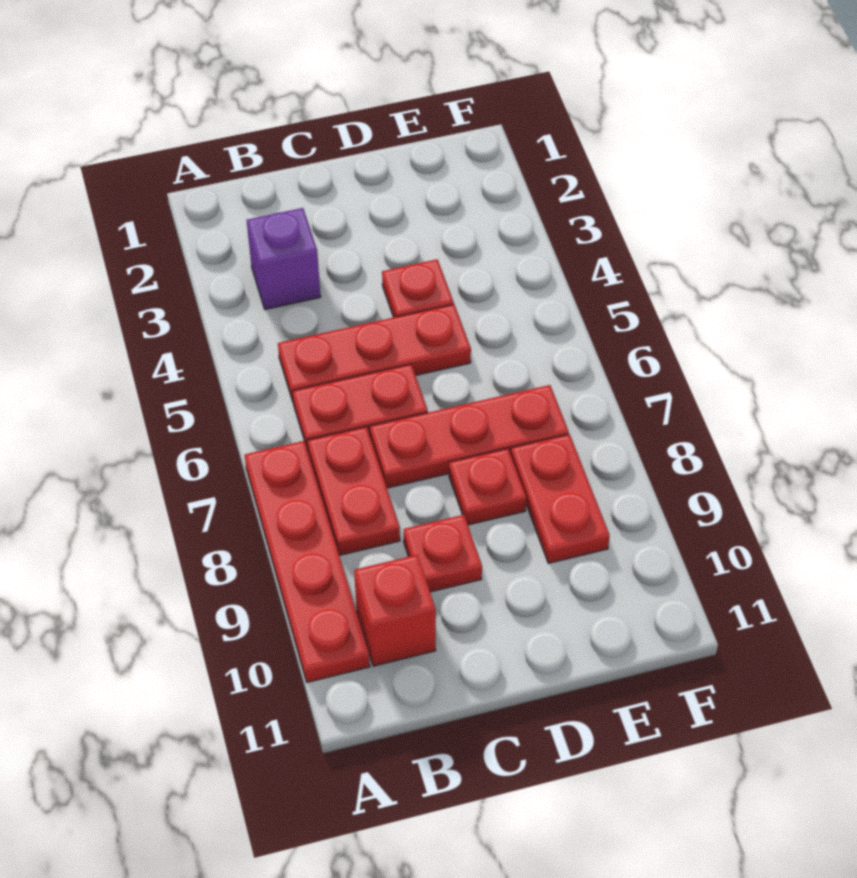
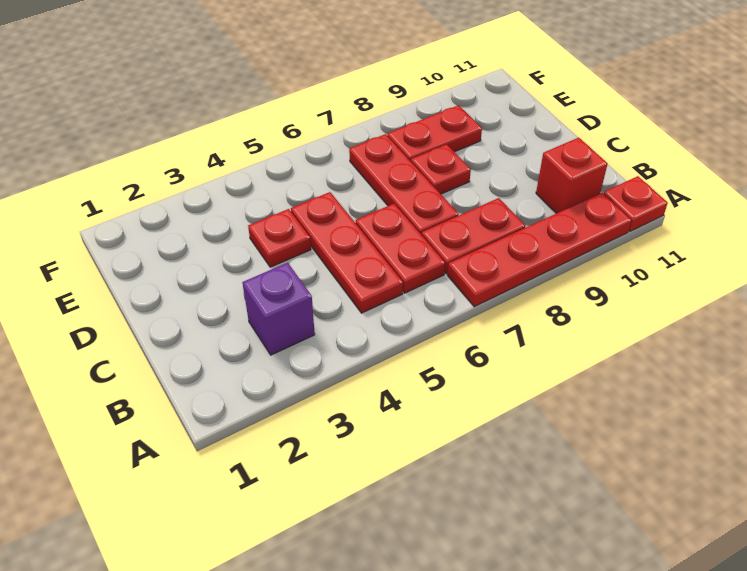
red 1x1 plate [404,515,482,592] -> red 1x1 plate moved to [604,176,668,231]

